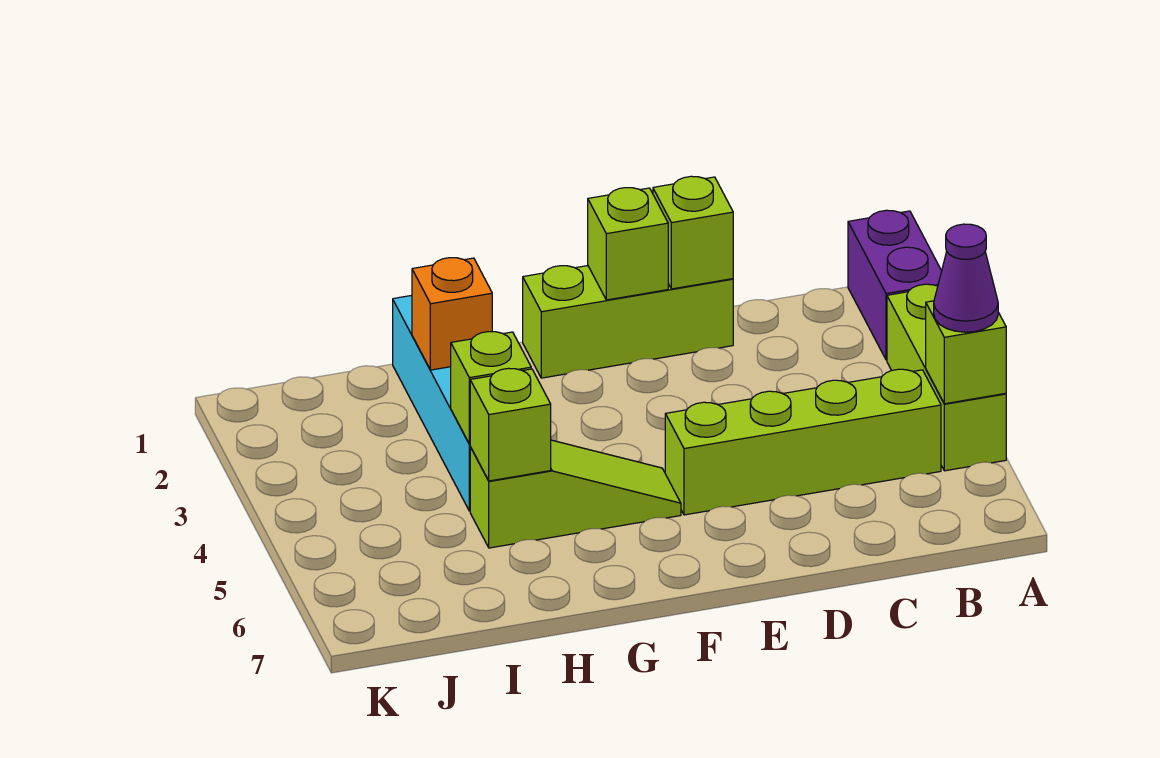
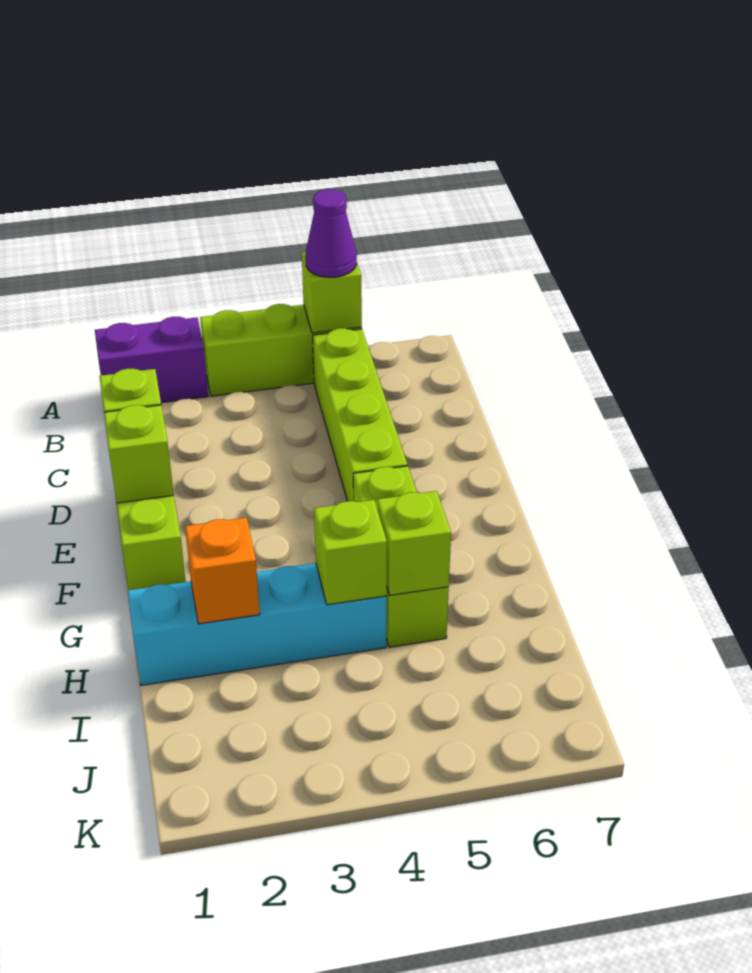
lime 1x3 slope [470,440,681,548] -> lime 1x3 brick [353,466,449,647]

